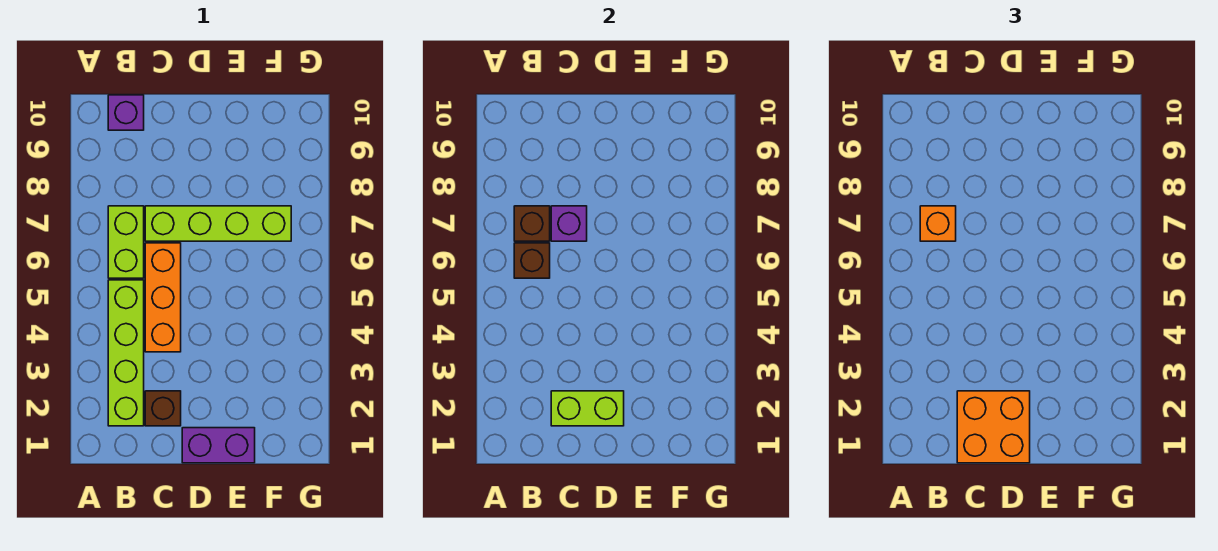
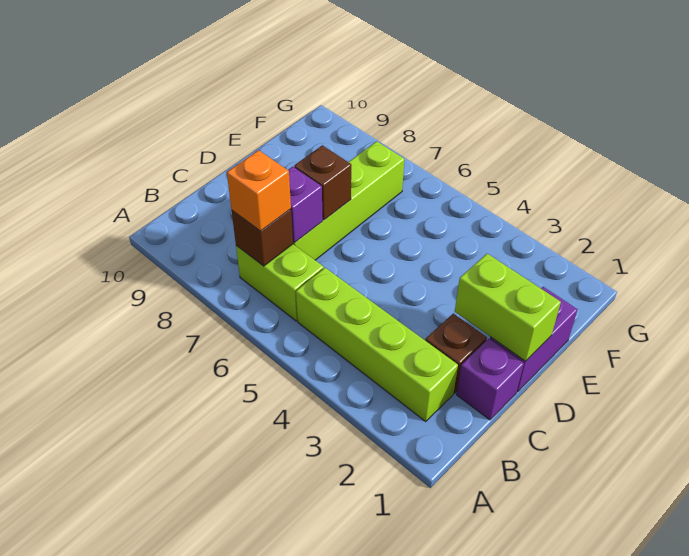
brown 1x1 brick [514,243,550,278] -> brown 1x1 brick moved to [294,145,351,220]
purple 1x1 brick [108,95,144,130] -> purple 1x1 brick moved to [456,339,524,420]
orange 2x2 brick [957,391,1030,463] -> none
lime 1x2 brick [551,391,624,426] -> lime 1x2 brick turned to [455,254,561,361]
orange 1x3 brick [145,243,181,352] -> none

